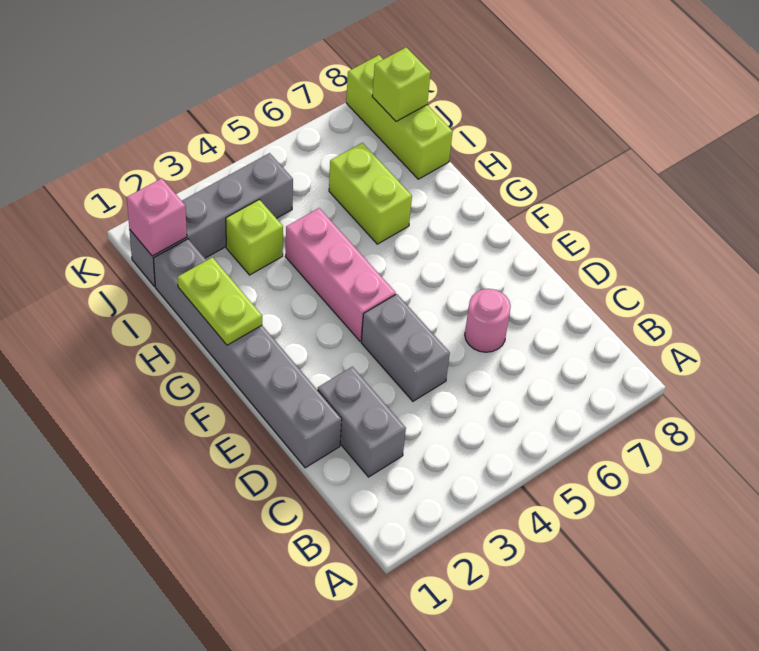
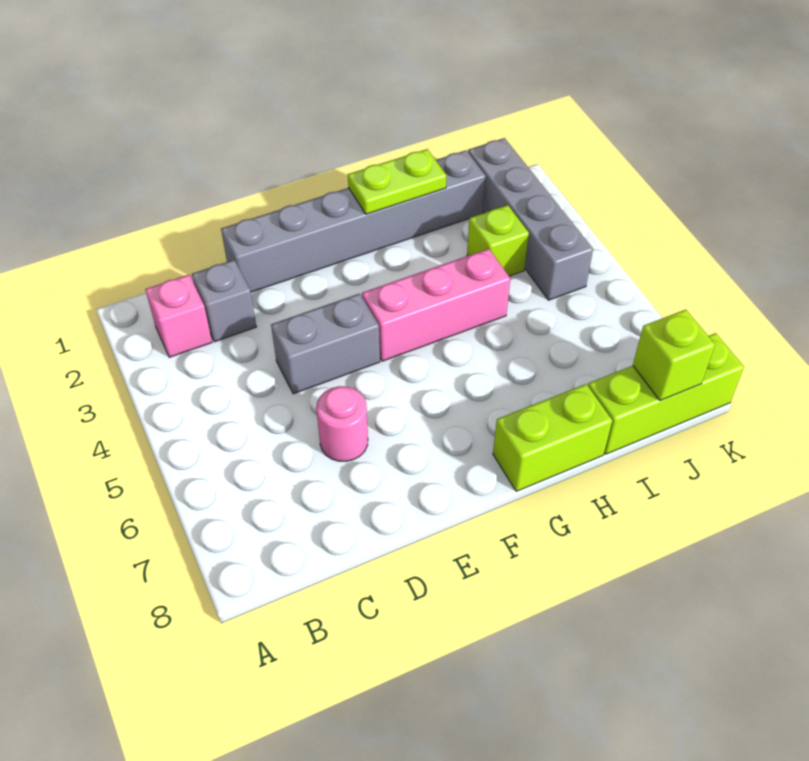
grey 1x2 brick [318,367,406,477] -> grey 1x1 brick [192,260,256,342]
lime 1x2 brick [329,143,412,244] -> lime 1x2 brick moved to [493,384,612,491]
pink 1x1 brick [127,178,187,256] -> pink 1x1 brick moved to [145,275,212,357]

